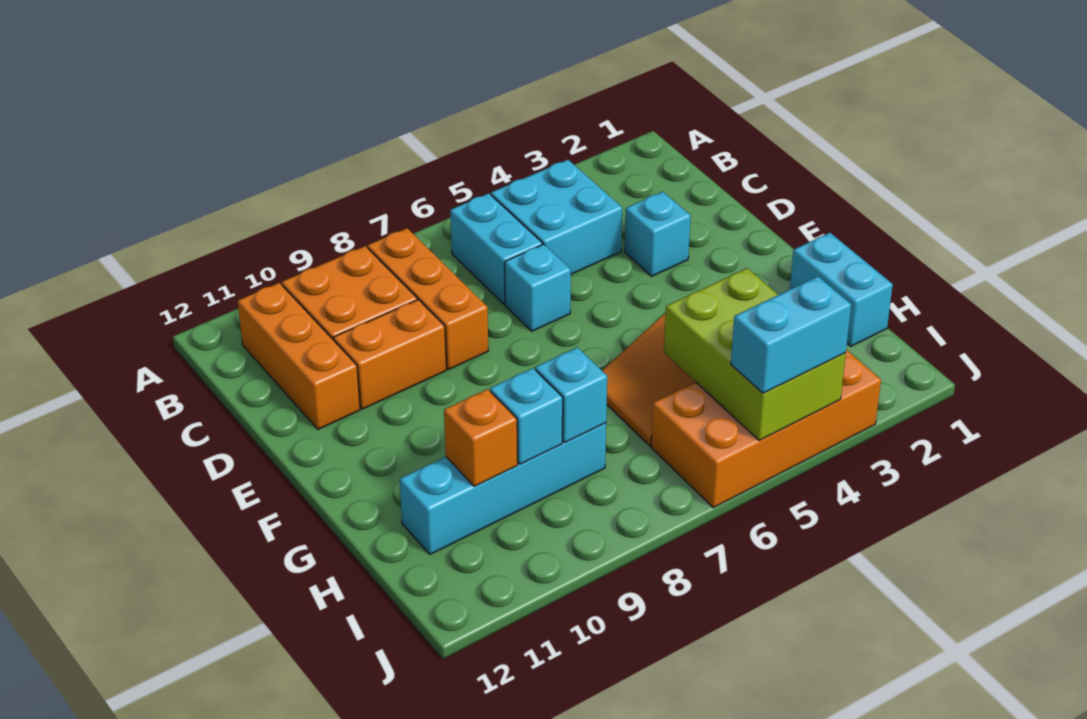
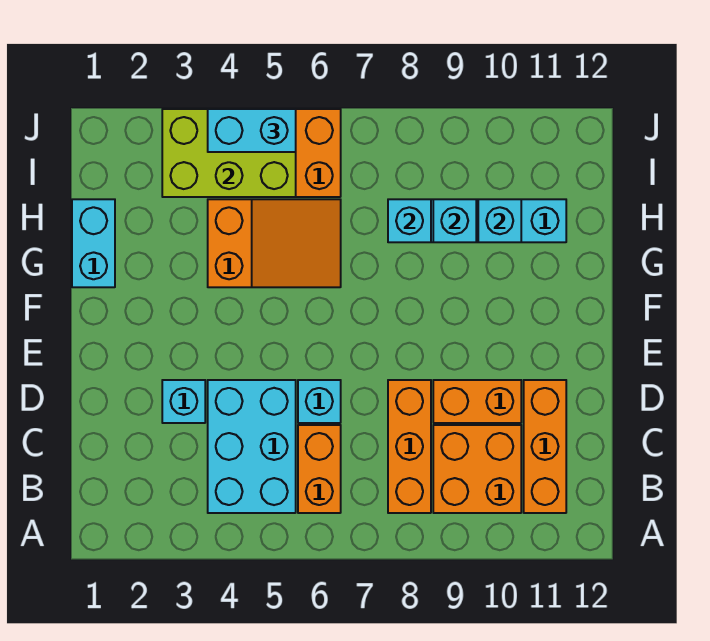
cyan 2x2 brick [491,160,622,274] -> cyan 2x3 brick [208,380,296,513]
cyan 1x2 brick [450,193,542,304] -> orange 1x2 brick [298,425,341,513]
lime 2x3 brick [664,268,846,441] -> lime 2x3 brick turned to [162,109,296,197]
orange 1x1 brick [444,389,518,486] -> cyan 1x1 brick [478,199,521,242]

